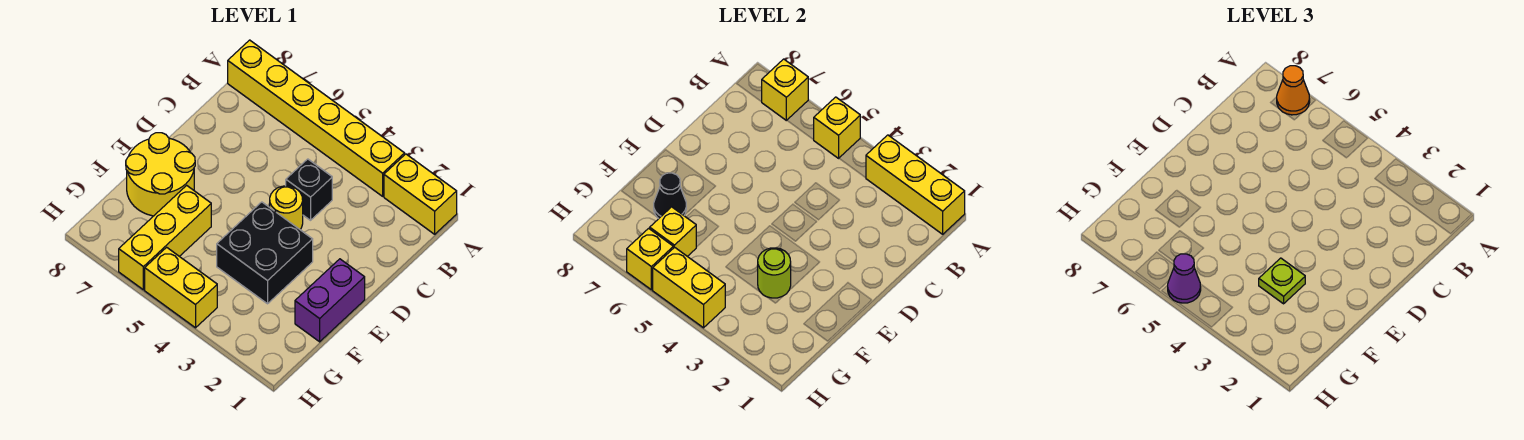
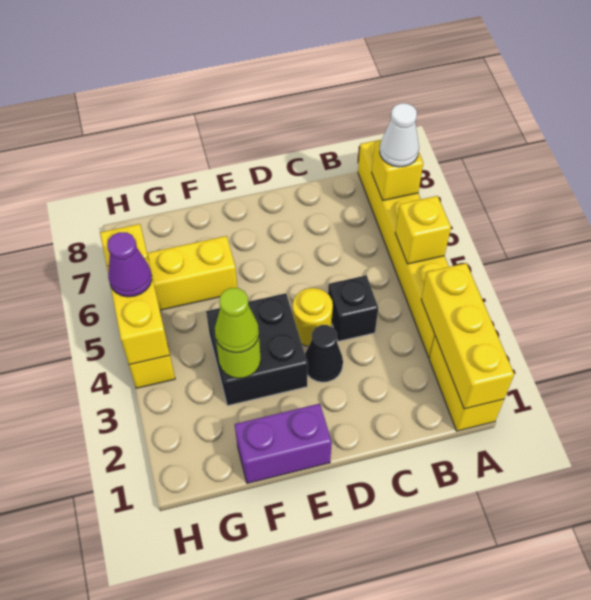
orange 1x1 cone [1277,66,1310,115] -> white 1x1 cone [380,103,419,167]
yellow 2x2 round brick [126,133,195,216] -> none
lime 1x1 plate [1259,258,1305,304] -> lime 1x1 cone [215,288,259,353]
black 1x1 cone [654,173,686,219] -> black 1x1 cone moved to [305,325,343,382]
yellow 1x1 brick [650,207,696,256] -> none

